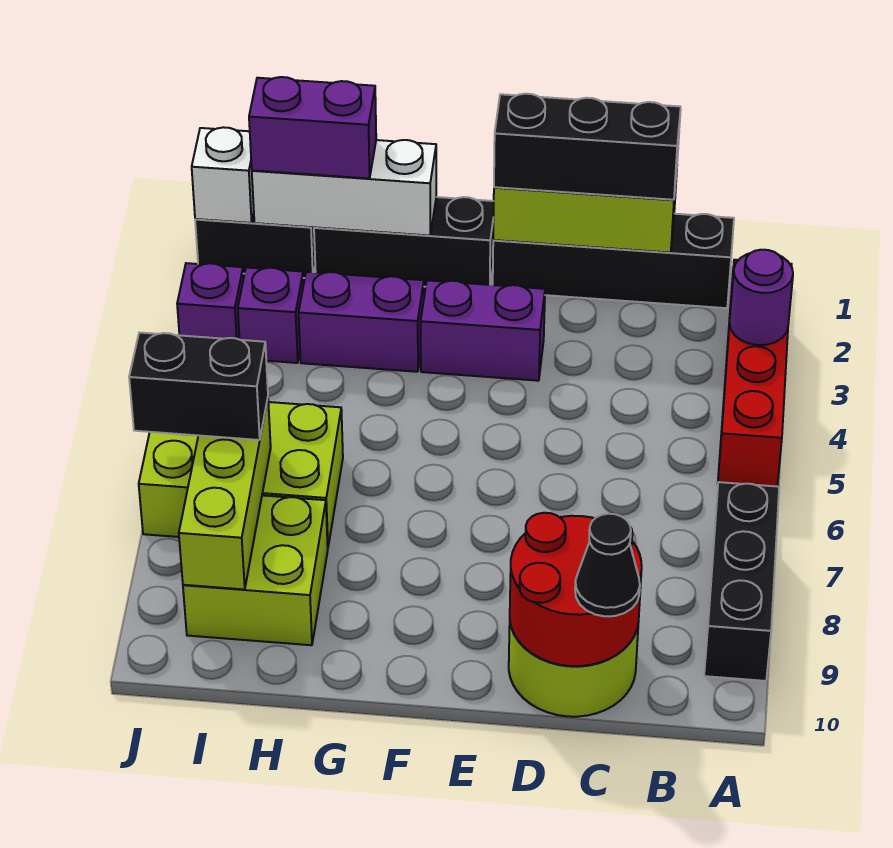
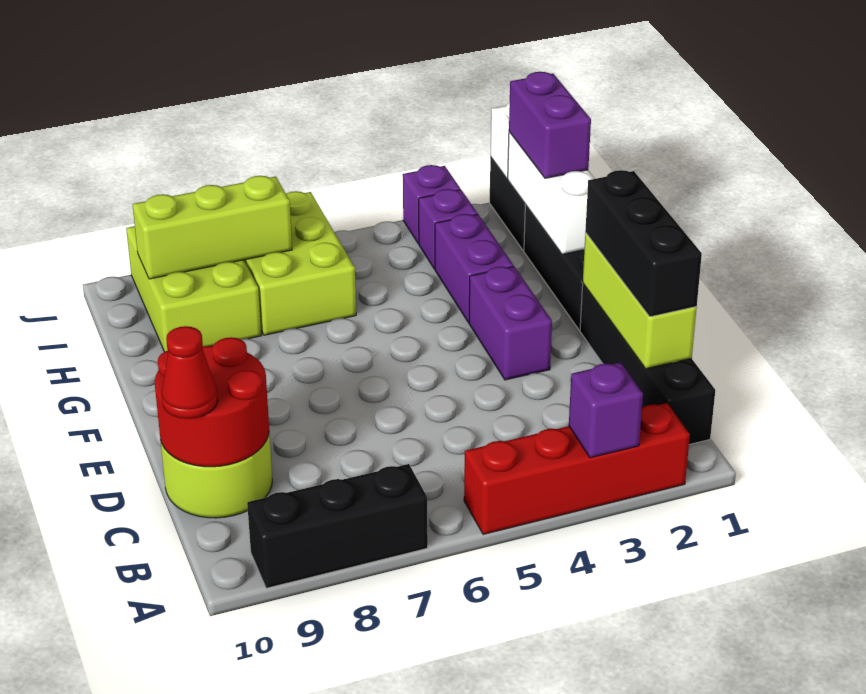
purple 1x1 round brick [730,250,793,345] -> purple 1x1 brick [569,362,643,458]
black 1x1 cone [575,514,640,616] -> red 1x1 cone [162,326,218,419]
lime 2x2 brick [183,495,328,645] -> lime 2x3 brick [126,226,261,352]
black 1x2 brick [129,333,268,440] -> none

